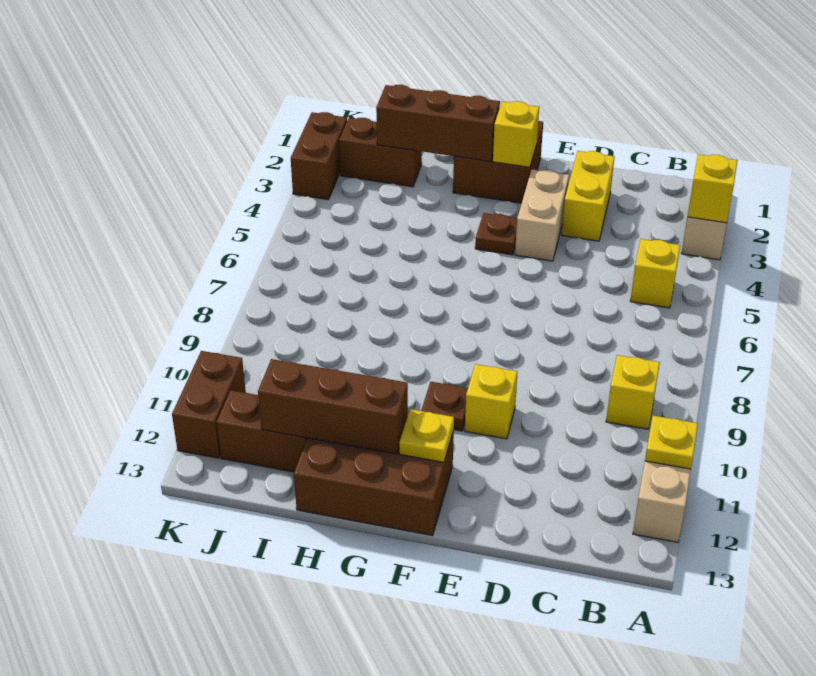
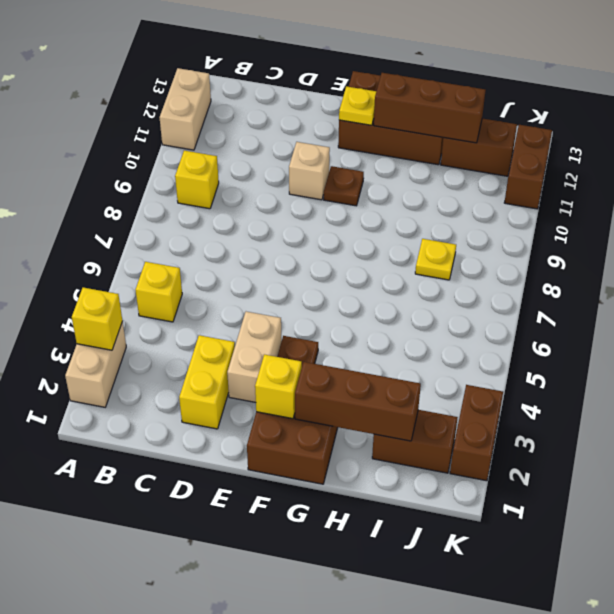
yellow 1x1 plate [645,416,698,469] -> yellow 1x1 plate moved to [415,239,456,280]
yellow 1x1 brick [465,364,518,439] -> tan 1x1 brick [289,142,330,200]

